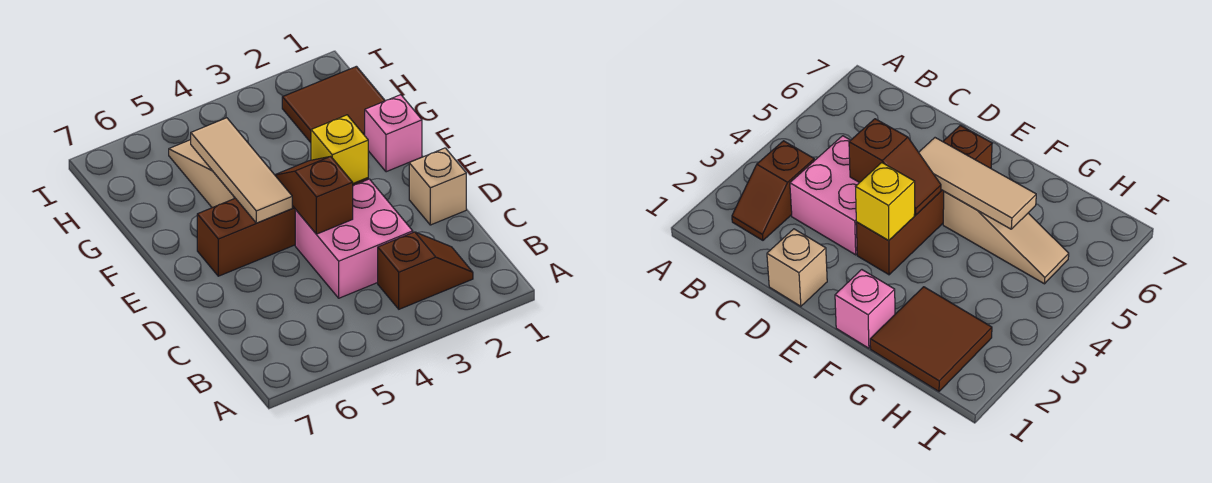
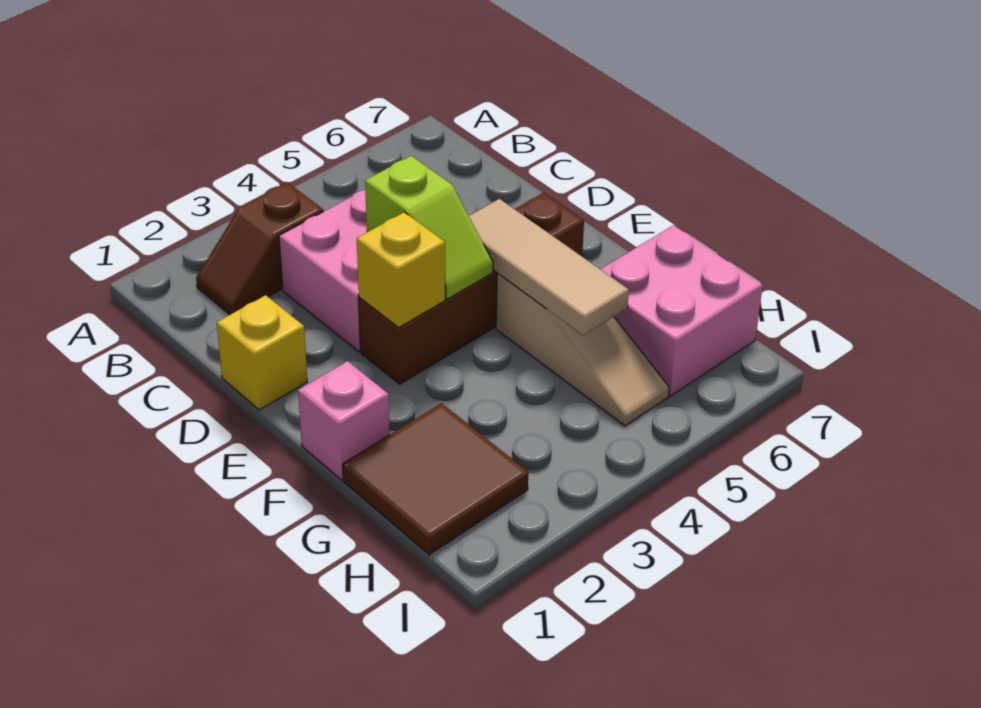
tan 1x1 brick [409,148,466,225] -> yellow 1x1 brick [217,295,307,410]
brown 1x2 slope [275,156,353,234] -> lime 1x2 slope [365,156,493,299]
none -> pink 2x2 brick [600,225,763,396]

